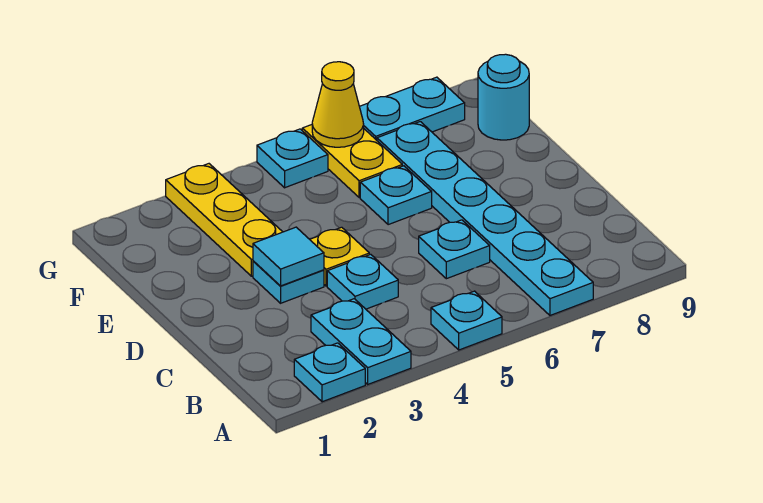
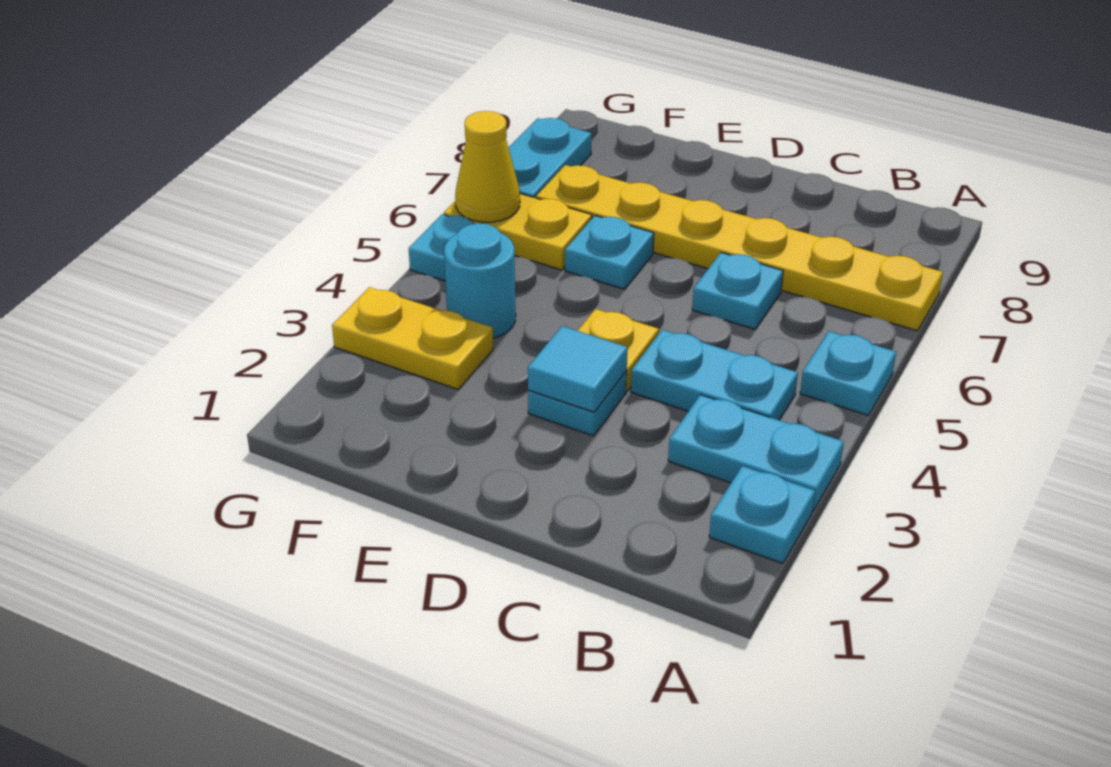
cyan 1x6 plate [377,122,593,315] -> yellow 1x6 plate [536,165,943,331]
cyan 1x1 plate [327,254,398,309] -> cyan 1x2 plate [631,330,798,420]
yellow 1x3 plate [166,164,282,276] -> yellow 1x2 plate [332,287,493,390]
cyan 1x1 round brick [478,54,529,140] -> cyan 1x1 round brick moved to [444,223,516,338]

